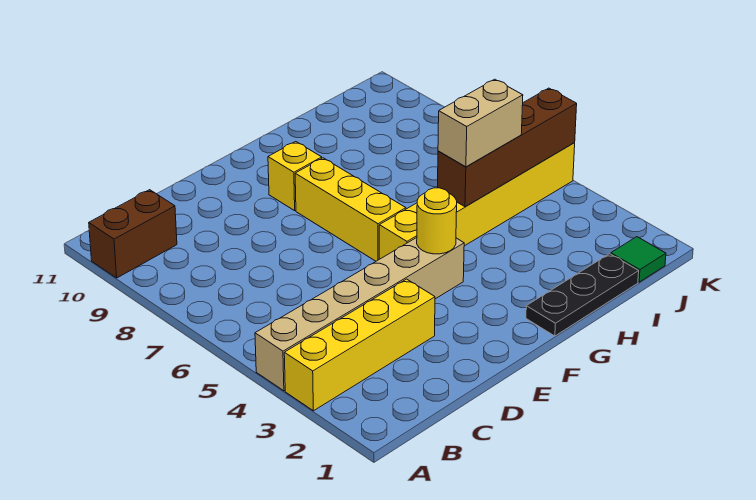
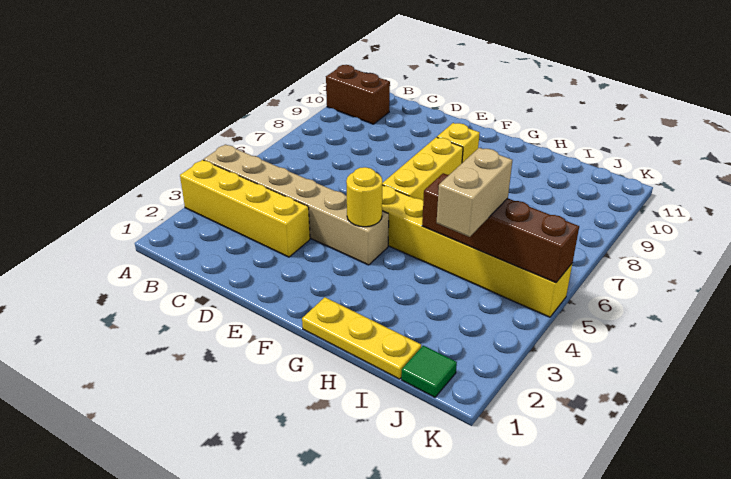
black 1x3 plate [526,254,639,336] -> yellow 1x3 plate [302,297,421,379]
tan 1x2 brick [438,79,523,167] -> tan 1x2 brick turned to [437,148,512,237]

